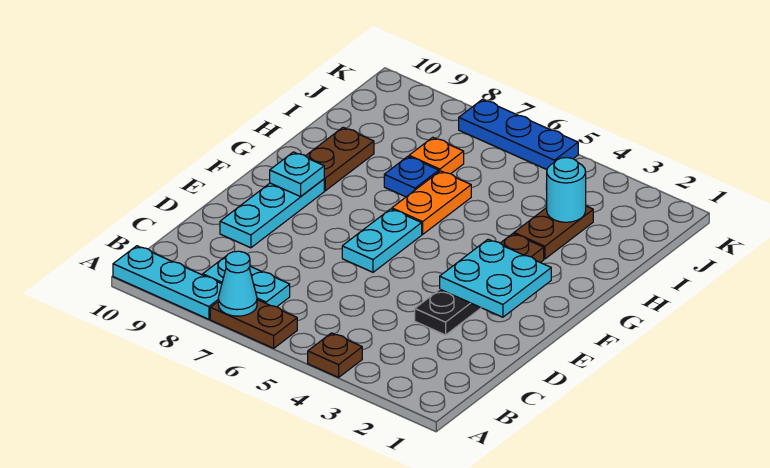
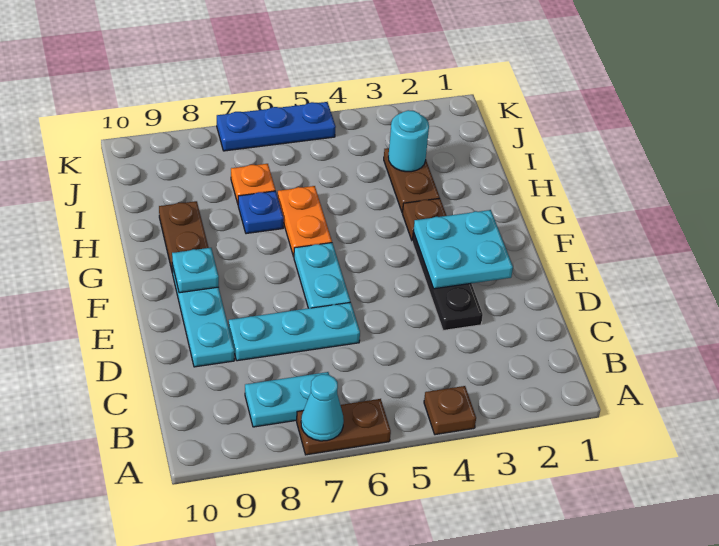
cyan 1x3 plate [113,246,222,319] -> cyan 1x3 plate moved to [229,302,360,361]

